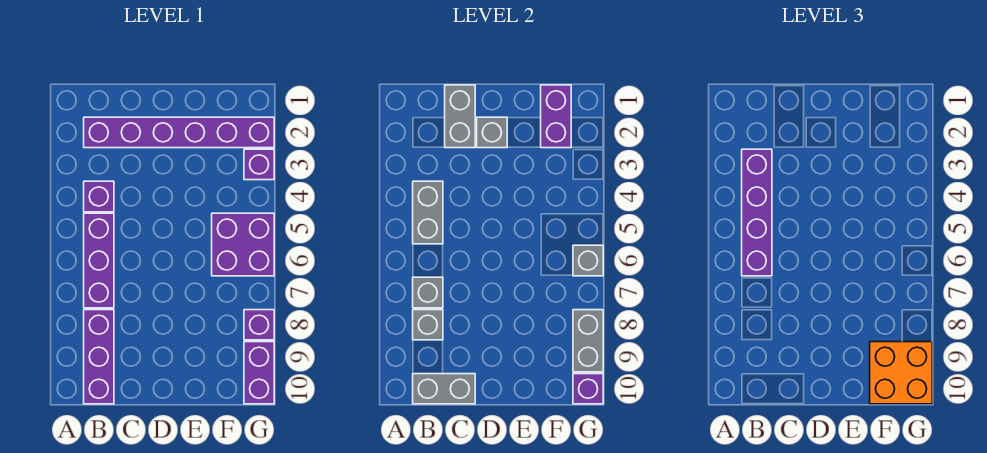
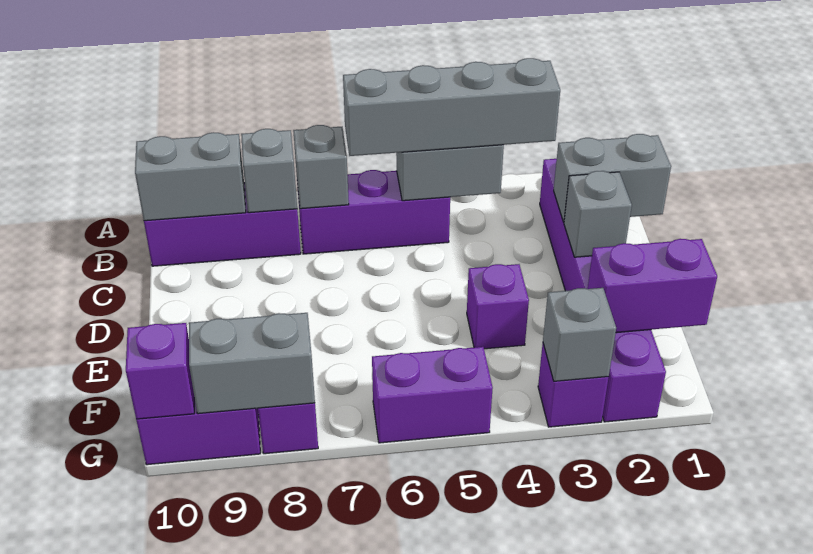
purple 1x4 brick [742,149,772,276] -> grey 1x4 brick [343,58,560,156]
purple 1x1 brick [84,181,114,212] -> purple 1x1 brick moved to [467,264,529,349]
grey 1x2 brick [413,374,475,404] -> grey 1x2 brick turned to [135,132,246,221]
purple 2x2 brick [212,213,274,276] -> purple 1x2 brick [372,347,493,443]
orange 2x2 brick [870,342,932,404] -> none
grey 1x1 brick [573,245,603,276] -> grey 1x1 brick moved to [543,288,616,381]

